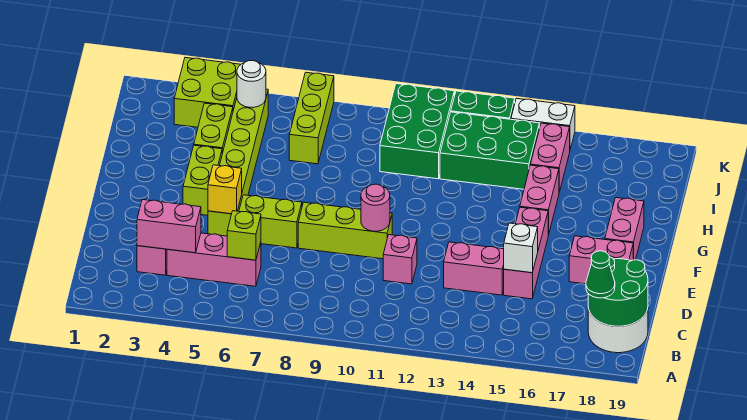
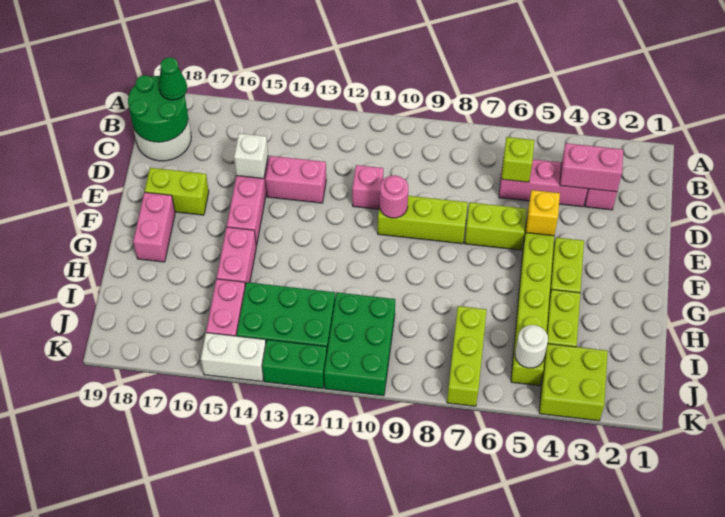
pink 1x2 brick [569,236,633,284] -> lime 1x2 brick [145,168,209,215]

